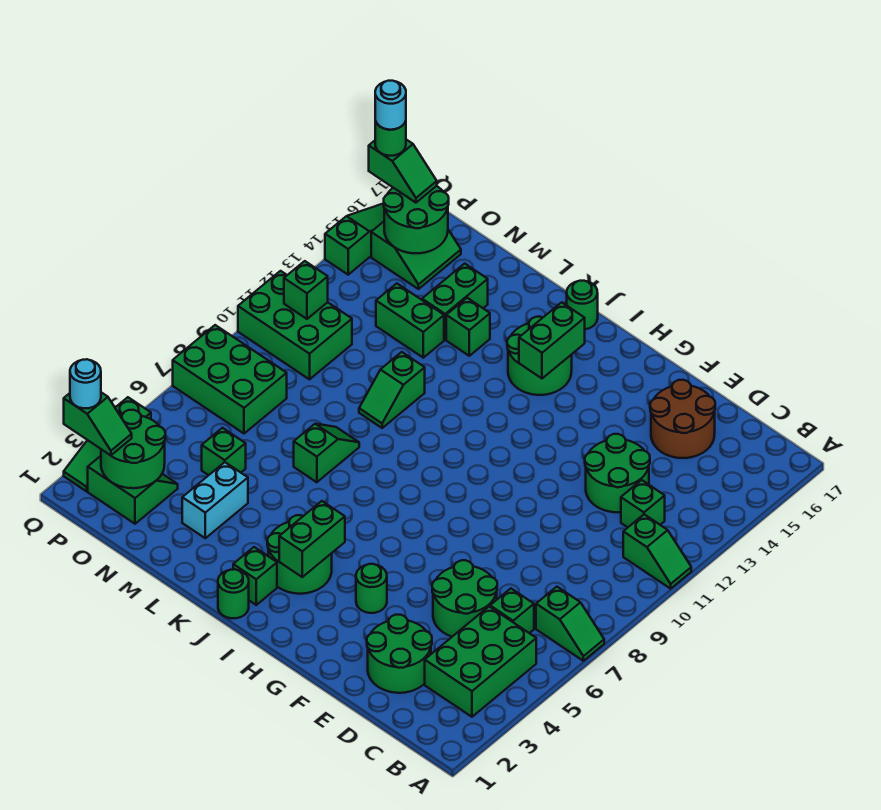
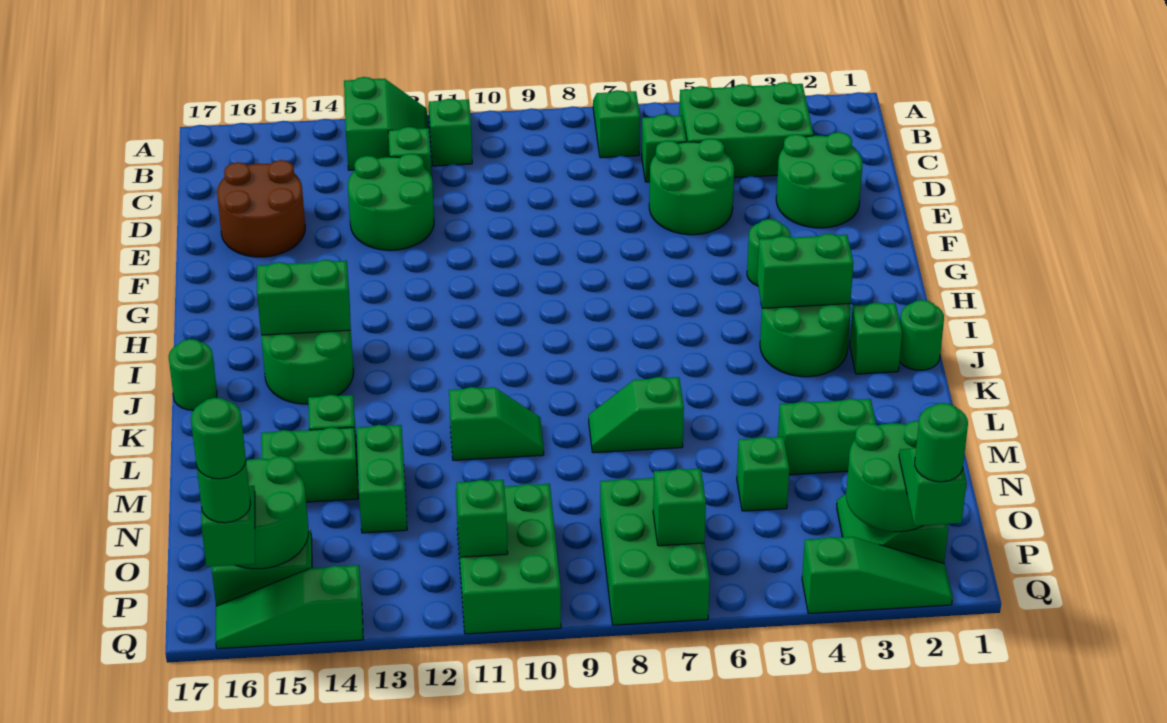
none -> green 2x2 slope [344,77,428,170]
cyan 1x2 brick [182,462,248,538] -> green 1x2 brick [778,399,876,475]
none -> green 1x1 brick [653,469,706,546]
cyan 1x1 round brick [70,359,101,408] -> green 1x1 round brick [915,403,968,482]
cyan 1x1 round brick [375,81,406,130] -> green 1x1 round brick [191,398,246,479]

